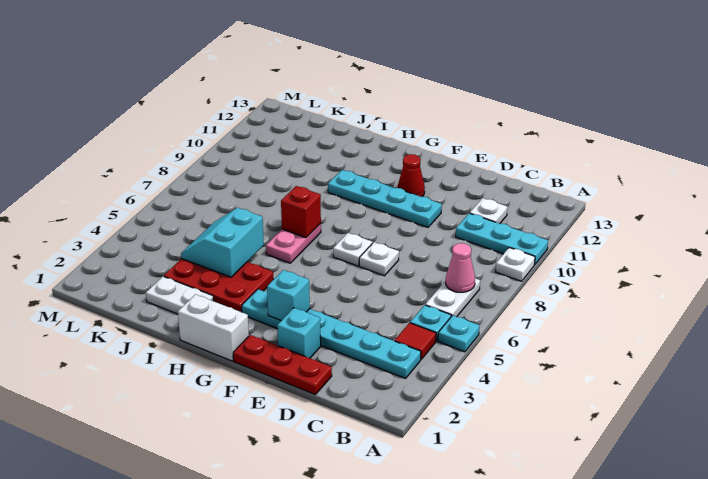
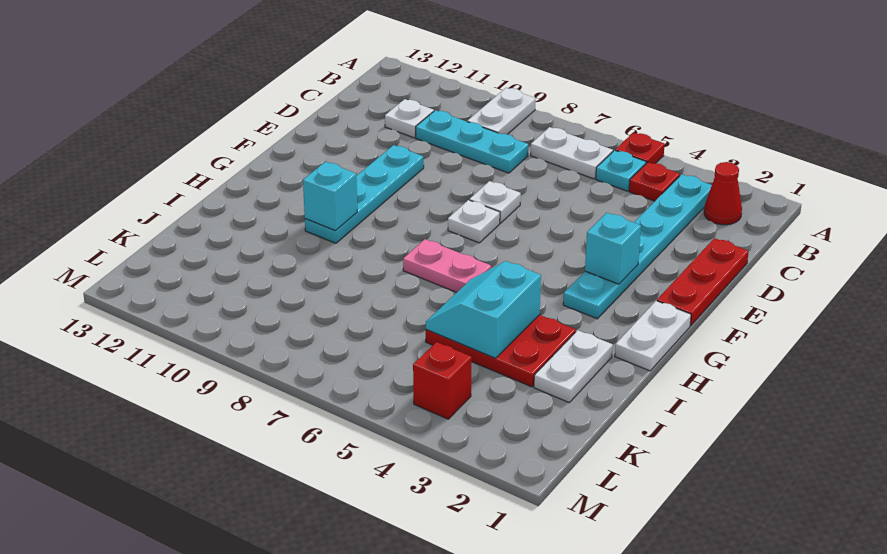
cyan 1x1 plate [438,315,479,352] -> red 1x1 plate [615,133,665,164]
white 1x1 plate [496,248,535,281] -> white 1x2 plate [467,88,536,134]
cyan 1x3 plate [456,213,548,265] -> cyan 1x3 plate turned to [416,110,528,173]
red 1x1 tile [395,323,436,359] -> red 1x1 plate [629,162,680,201]
pink 1x1 cone [446,243,475,292] -> none
cyan 1x1 brick [277,308,321,358] -> cyan 1x1 brick moved to [303,162,357,231]
red 1x1 cone [398,154,425,197] -> red 1x1 cone moved to [704,162,742,225]
white 1x2 brick [178,294,249,361] -> white 1x2 plate [615,301,691,371]
red 2x3 plate [164,259,273,312] -> red 2x3 plate turned to [426,315,576,387]
red 1x1 brick [281,186,321,238] -> red 1x1 brick moved to [413,342,472,419]
cyan 2x2 slope [181,208,264,277] -> cyan 2x2 slope turned to [426,261,541,358]

